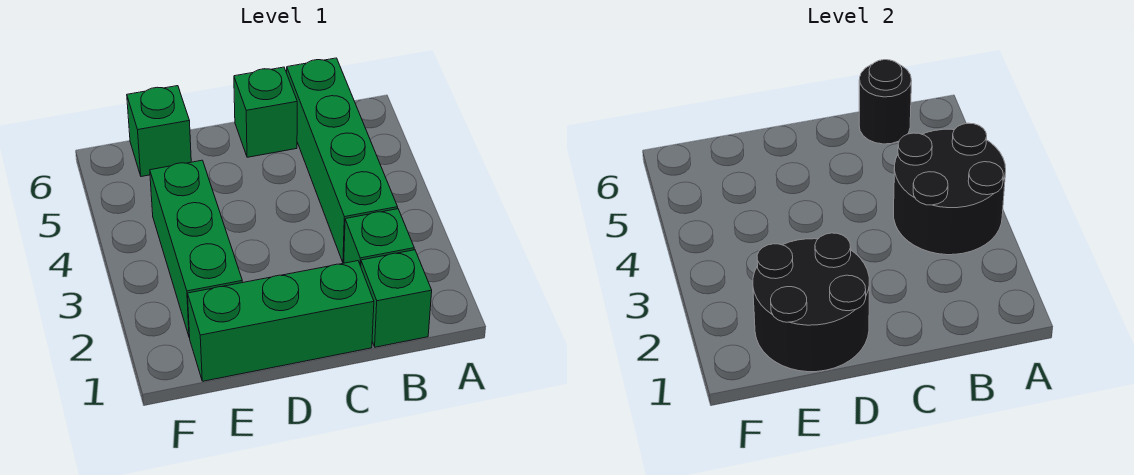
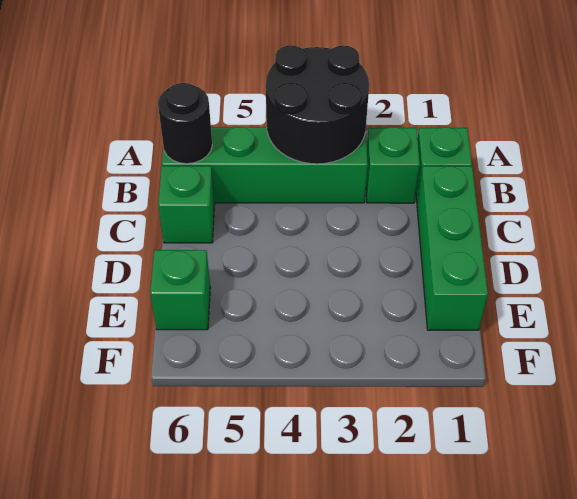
black 2x2 round brick [753,233,869,372] -> none
green 1x3 brick [150,160,242,338] -> none

